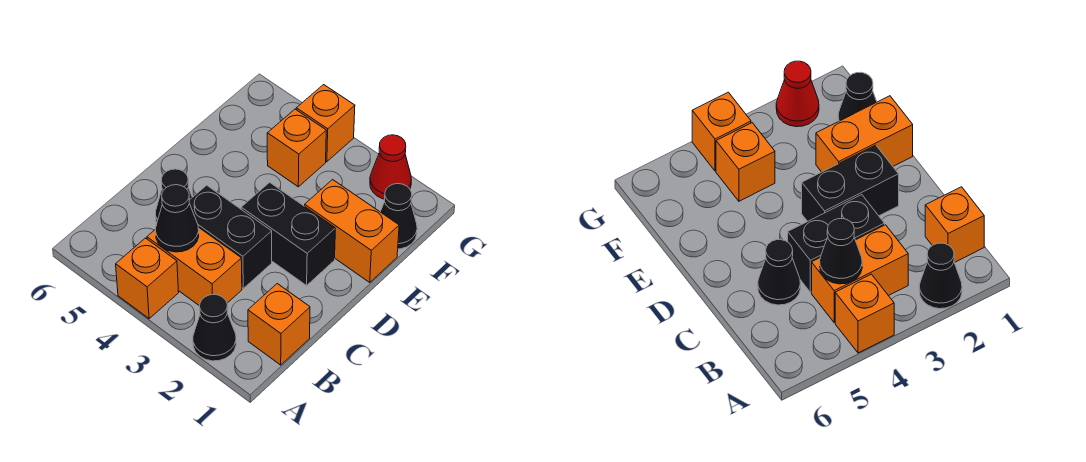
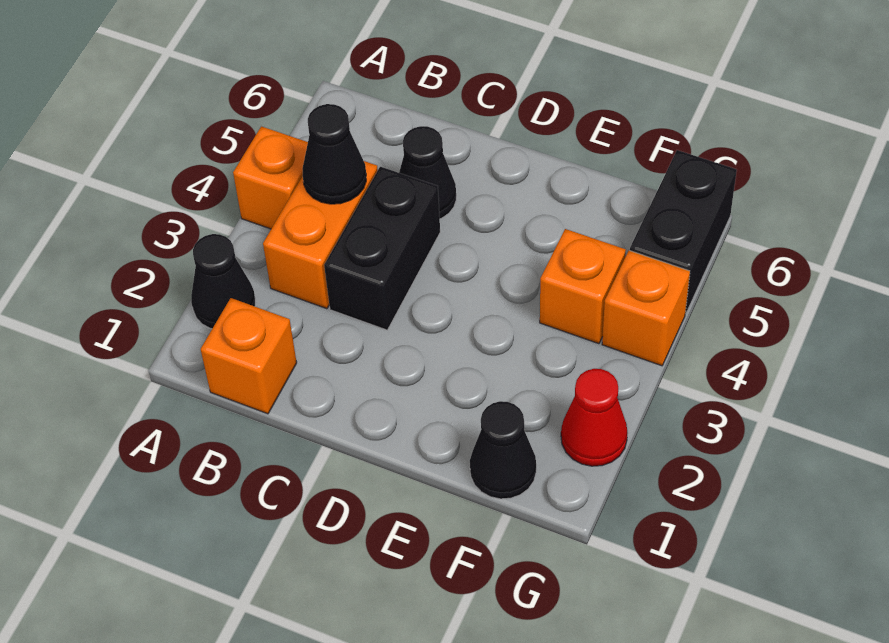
black 1x2 brick [241,182,336,285] -> black 1x2 brick moved to [630,150,737,313]
orange 1x2 brick [305,180,399,282] -> none

